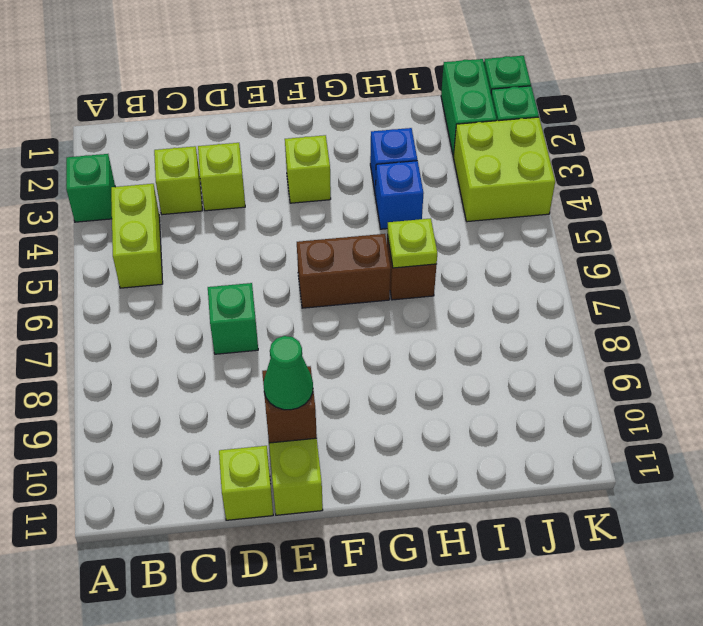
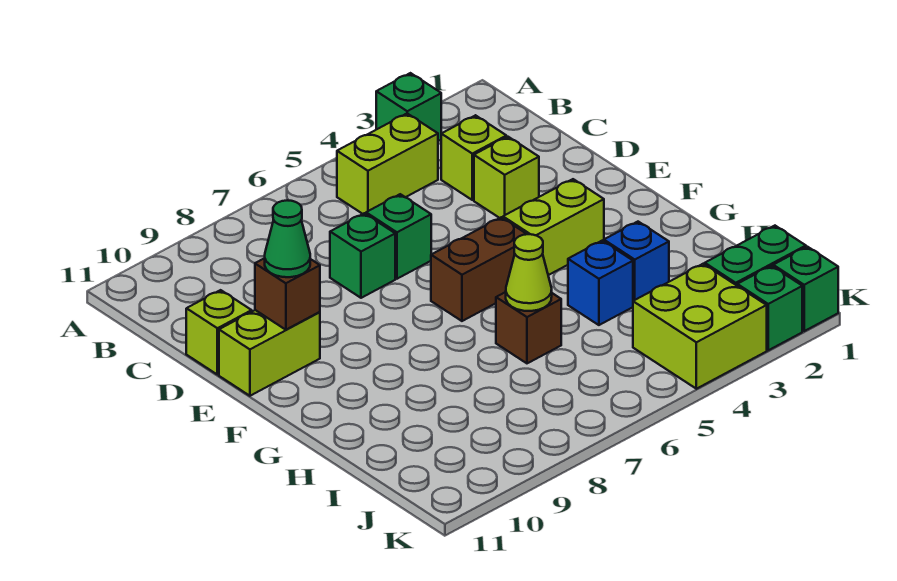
none -> green 1x1 brick [366,194,431,279]
lime 1x1 brick [285,135,331,203] -> lime 1x2 brick [503,179,604,275]
brown 1x2 brick [297,234,391,308] -> brown 1x2 brick turned to [431,217,526,321]
lime 1x1 plate [387,218,437,268] -> lime 1x1 cone [506,234,552,311]

